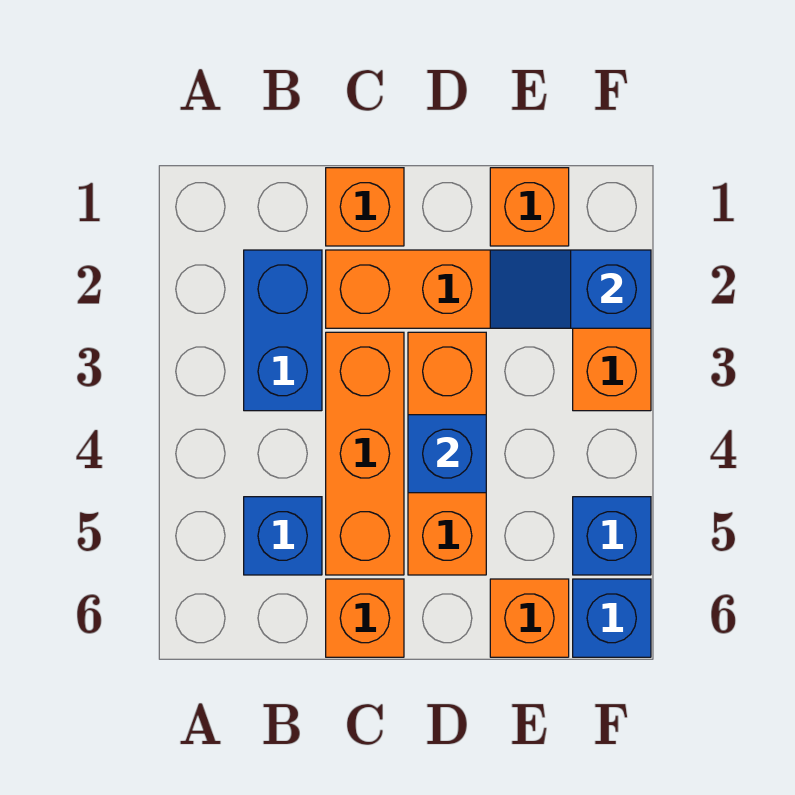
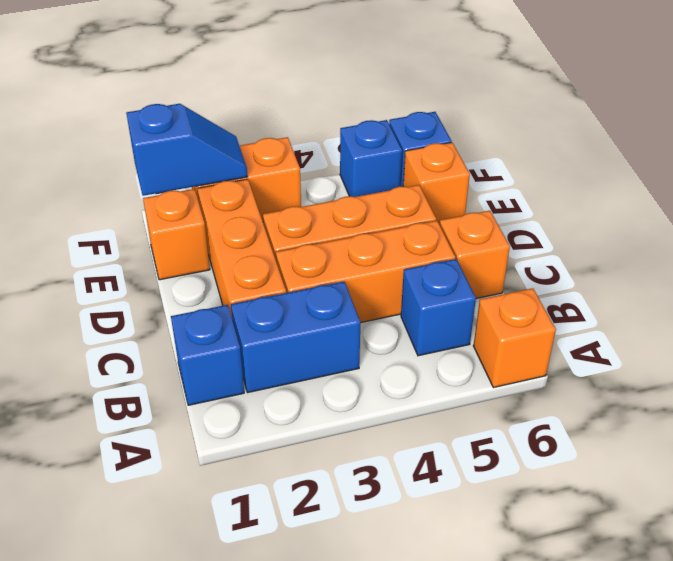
orange 1x1 brick [326,168,404,246] -> orange 1x1 brick moved to [473,288,556,388]
blue 1x1 brick [408,415,486,493] -> blue 1x1 brick moved to [171,305,244,405]
blue 1x2 slope [490,250,651,328] -> blue 1x2 slope turned to [126,104,248,196]

